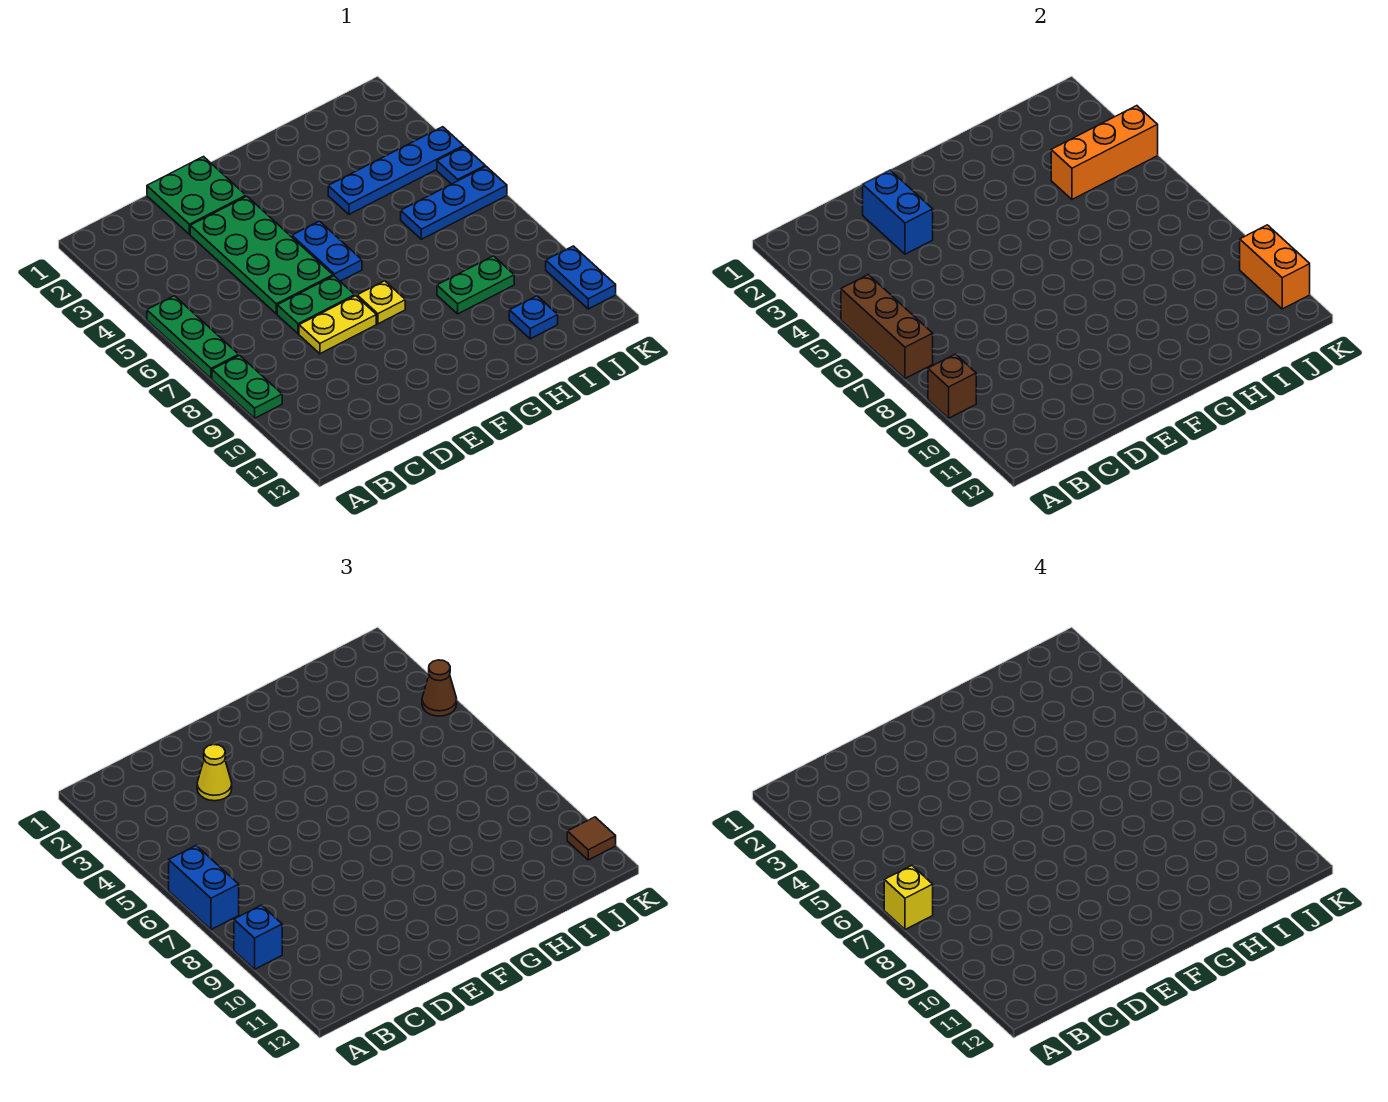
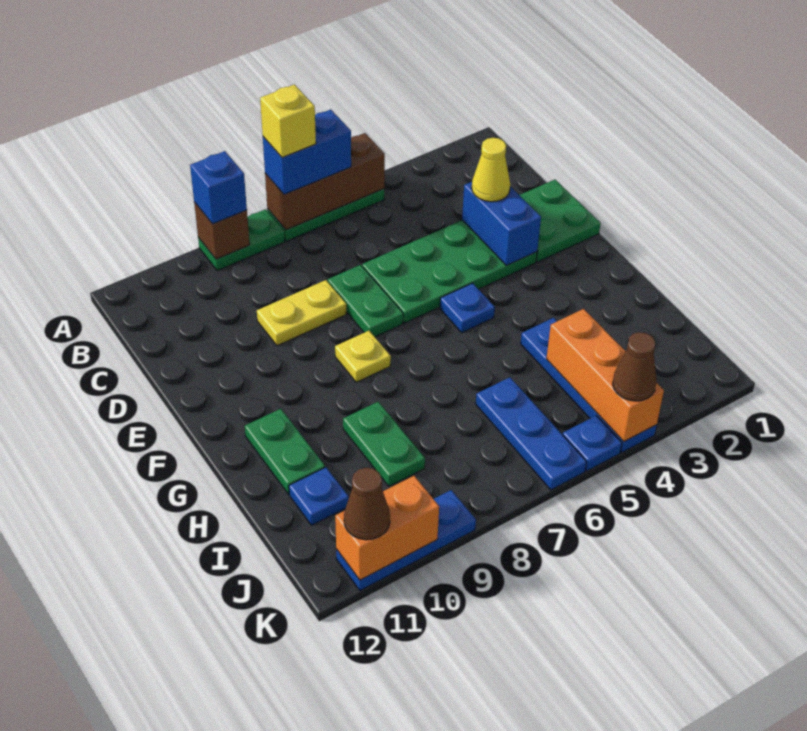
blue 1x2 brick [863,170,933,254] -> blue 1x2 brick turned to [462,182,541,266]
yellow 1x2 plate [299,296,376,354] -> yellow 1x2 plate turned to [257,280,346,346]
blue 1x2 plate [292,221,362,281] -> blue 1x1 plate [440,283,495,333]
none -> green 1x2 plate [245,409,325,494]
blue 1x2 plate [546,246,616,309] -> blue 1x3 plate [336,490,476,591]
brown 1x1 tile [567,817,616,860] -> brown 1x1 cone [344,468,390,540]

